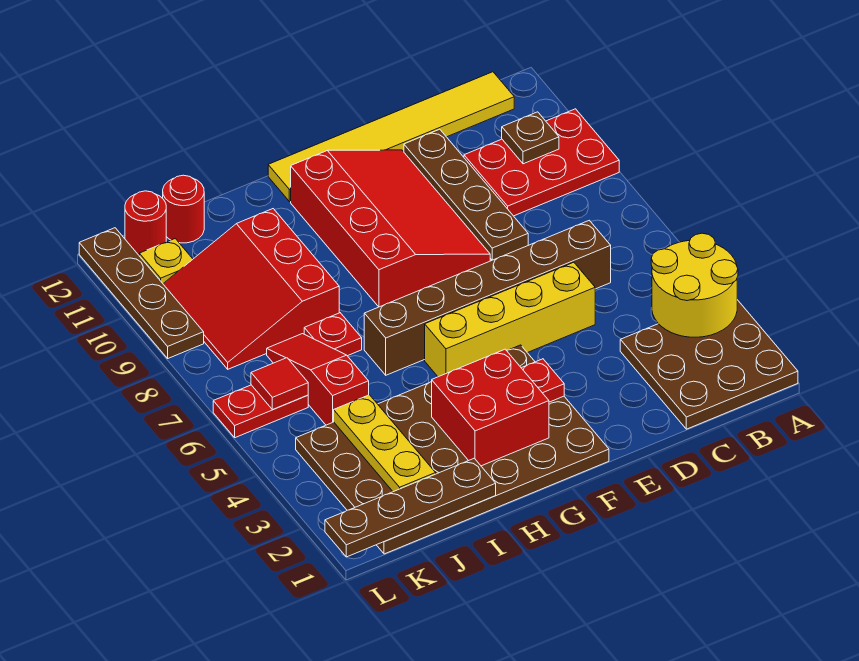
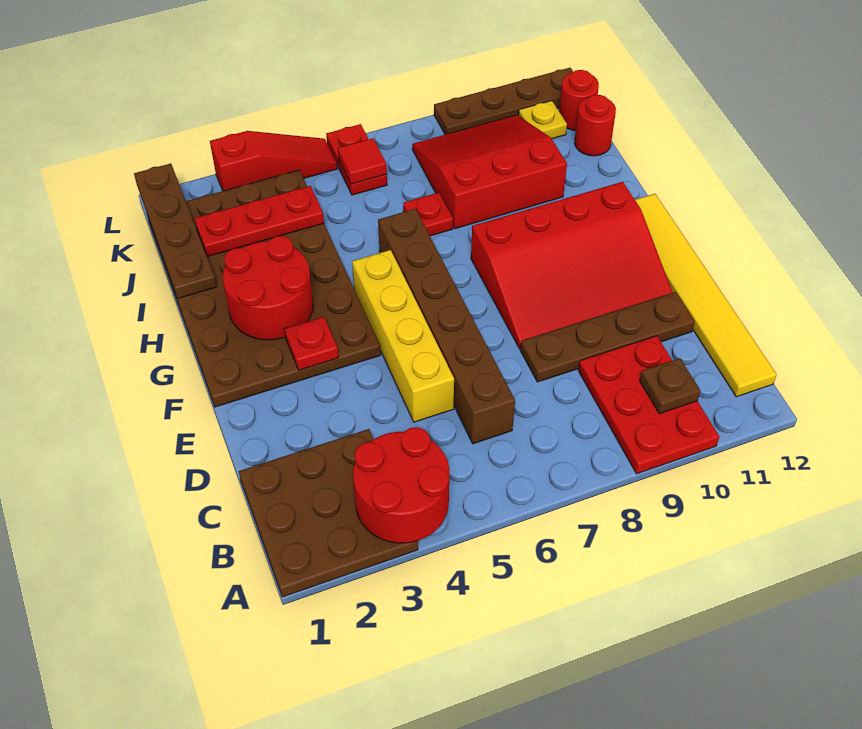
yellow 2x2 round brick [651,233,738,337] -> red 2x2 round brick [353,427,449,543]
red 2x2 brick [432,349,549,466] -> red 2x2 round brick [223,236,313,340]
yellow 1x3 plate [334,395,436,492] -> red 1x3 plate [194,186,324,257]
red 1x3 slope [267,334,369,425] -> red 1x3 slope moved to [210,131,337,191]

